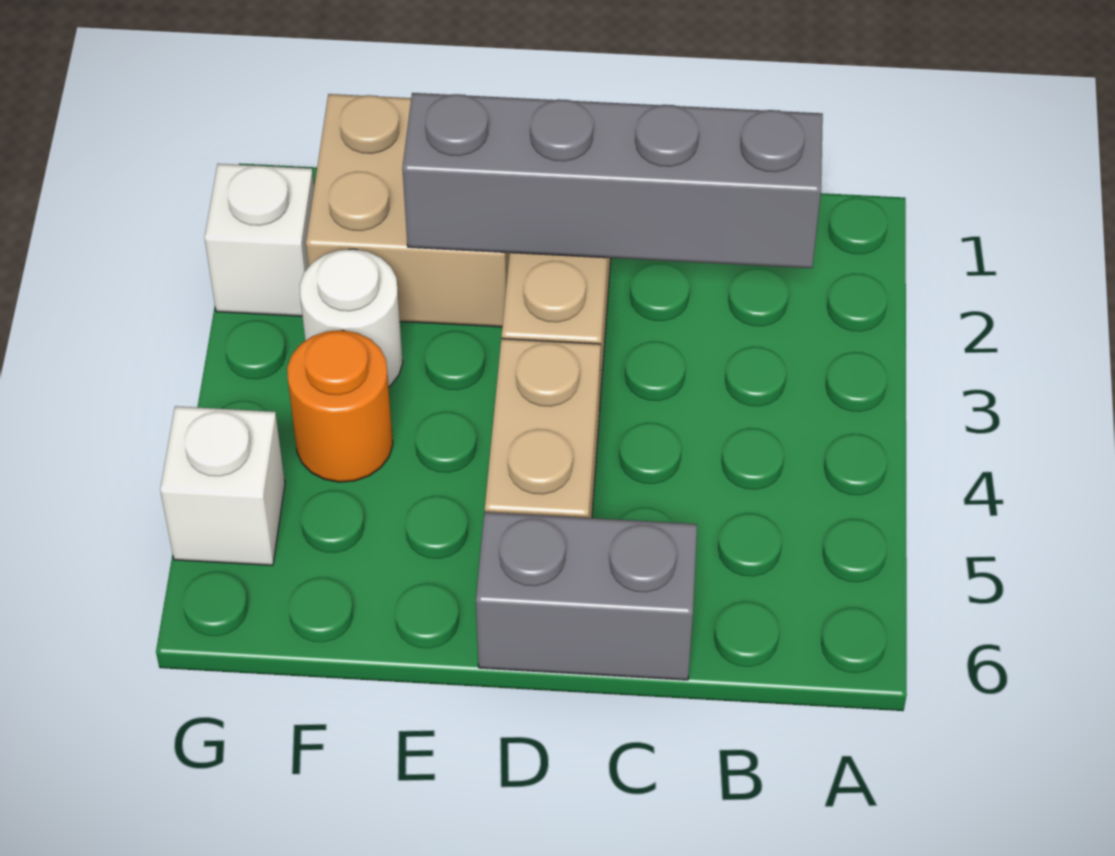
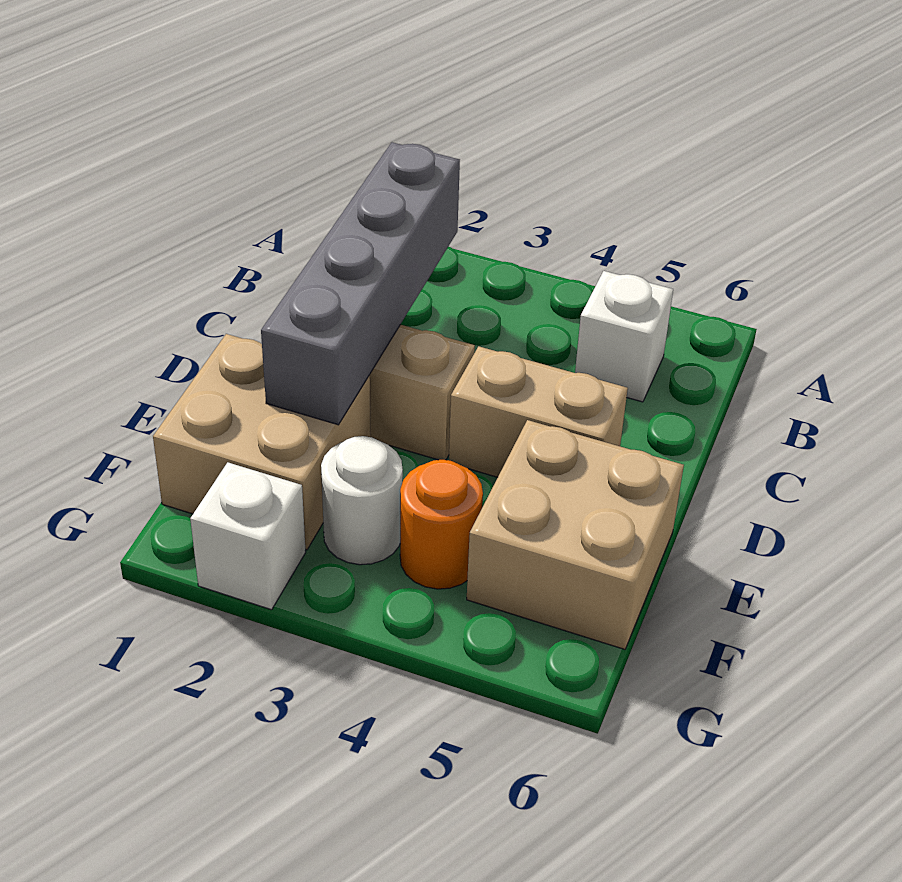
grey 1x2 brick [476,512,697,680] -> none
none -> tan 2x2 brick [467,420,684,649]
white 1x1 brick [160,406,285,566] -> white 1x1 brick moved to [575,271,673,402]

